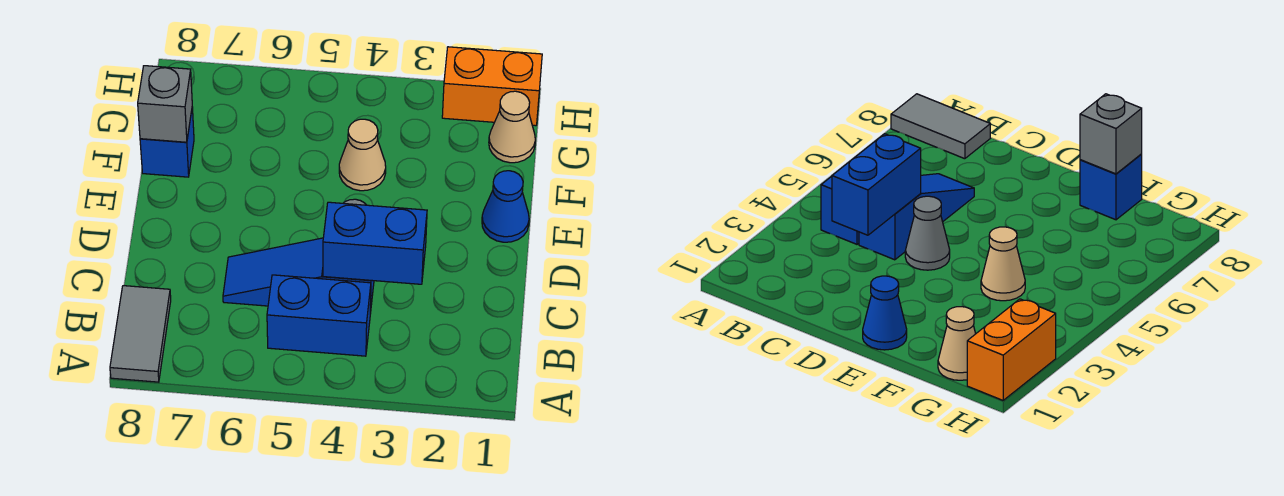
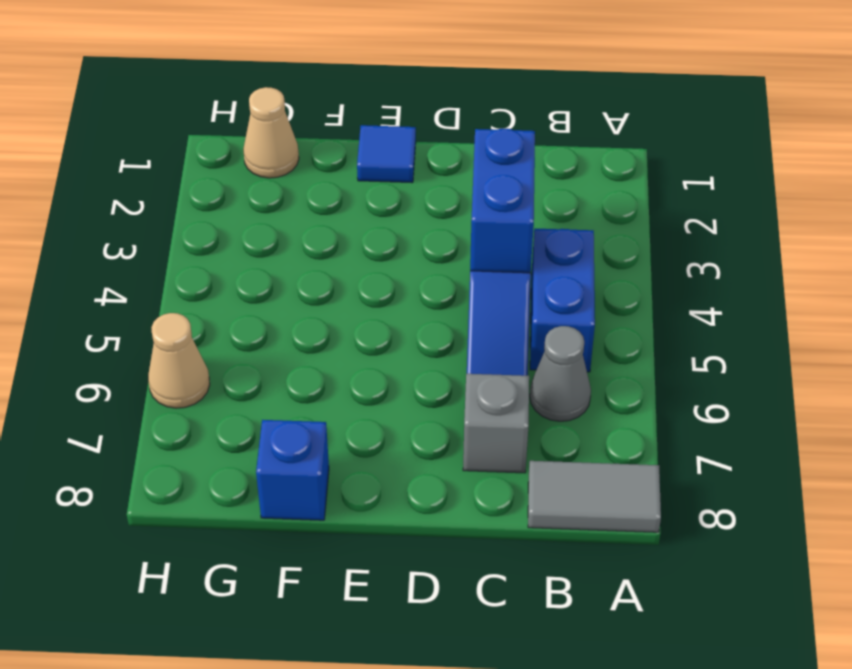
grey 1x1 cone [905,196,950,270] -> grey 1x1 cone moved to [530,326,591,421]
blue 1x1 cone [482,171,529,242] -> blue 1x1 tile [357,125,416,183]
tan 1x1 cone [339,119,386,191] -> tan 1x1 cone moved to [148,313,210,408]
grey 1x1 brick [138,66,192,142] -> grey 1x1 brick moved to [463,374,529,473]
orange 1x2 brick [442,47,542,126] -> none

